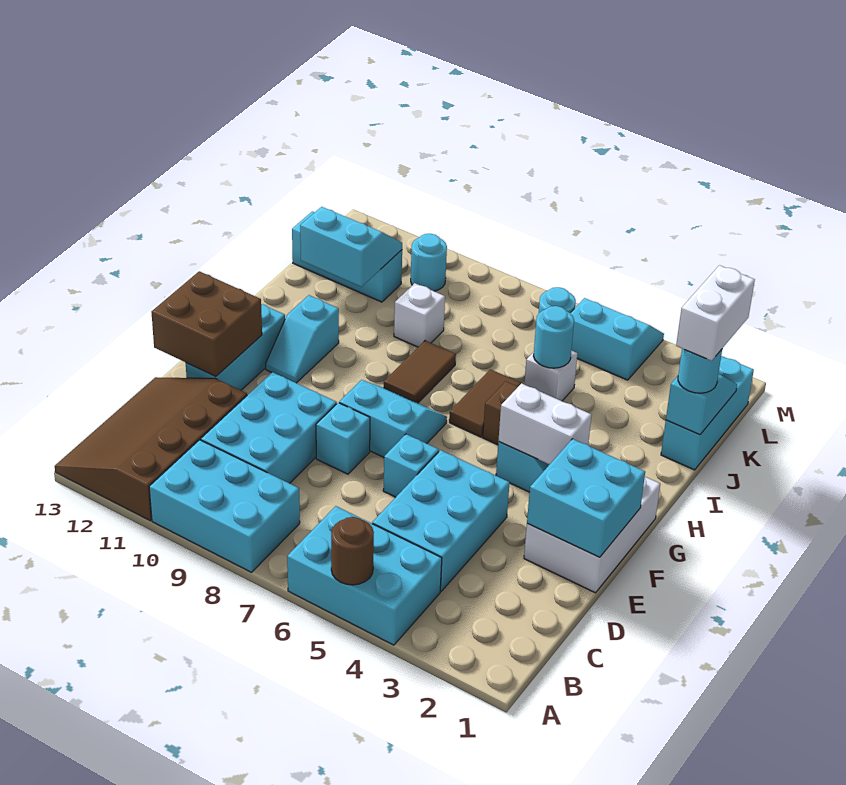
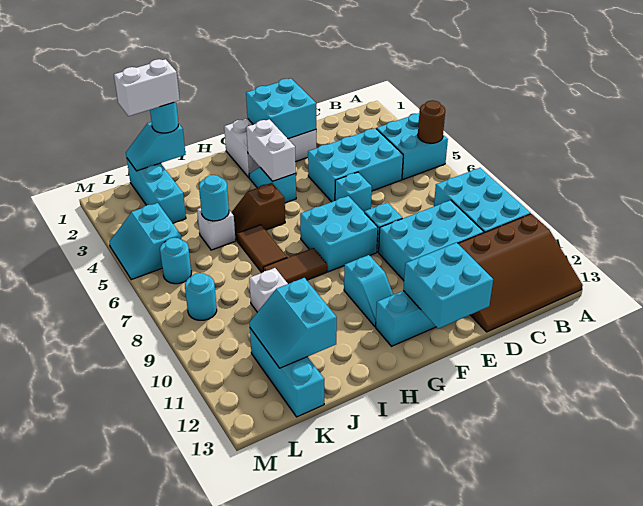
cyan 2x3 brick [287,506,442,645] -> cyan 2x2 brick [376,113,448,179]
brown 2x2 brick [151,271,262,377] -> cyan 2x2 brick [403,243,493,329]
cyan 2x2 slope [339,380,447,457] -> cyan 2x2 brick [300,196,378,272]
cyan 1x2 slope [266,295,339,383] -> cyan 1x2 slope turned to [344,255,393,327]
brown 1x2 tile [449,369,521,437] -> brown 1x2 tile turned to [237,225,287,273]
cyan 1x3 brick [661,356,754,470] -> cyan 1x3 brick turned to [127,159,186,223]
cyan 1x1 round brick [411,234,447,291] -> cyan 1x1 round brick moved to [185,273,217,320]

